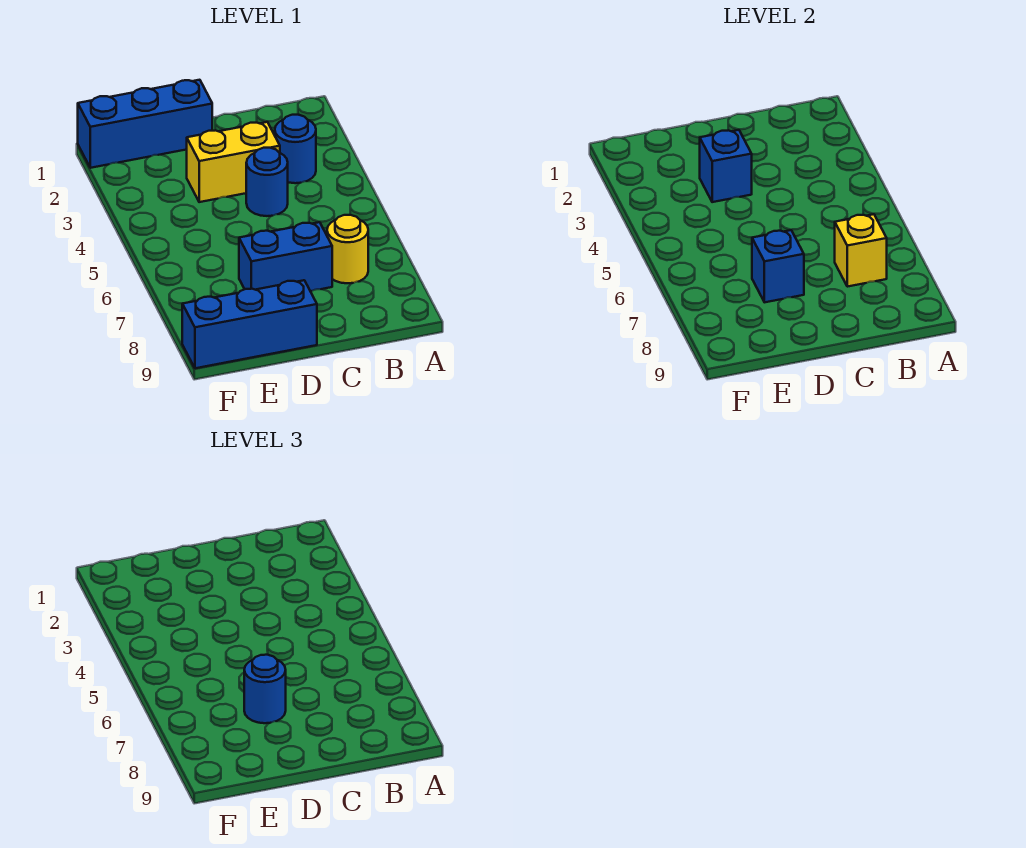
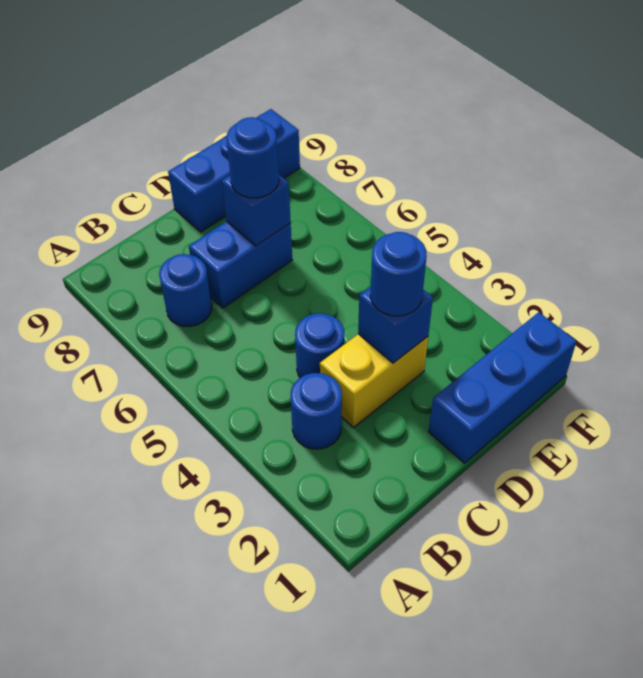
yellow 1x1 round brick [327,215,368,283] -> blue 1x1 round brick [159,254,212,326]
yellow 1x1 brick [835,214,887,287] -> none
none -> blue 1x1 round brick [370,232,427,316]

